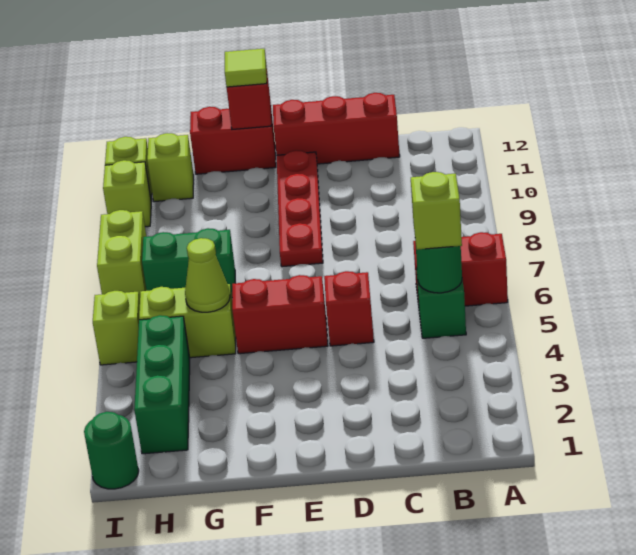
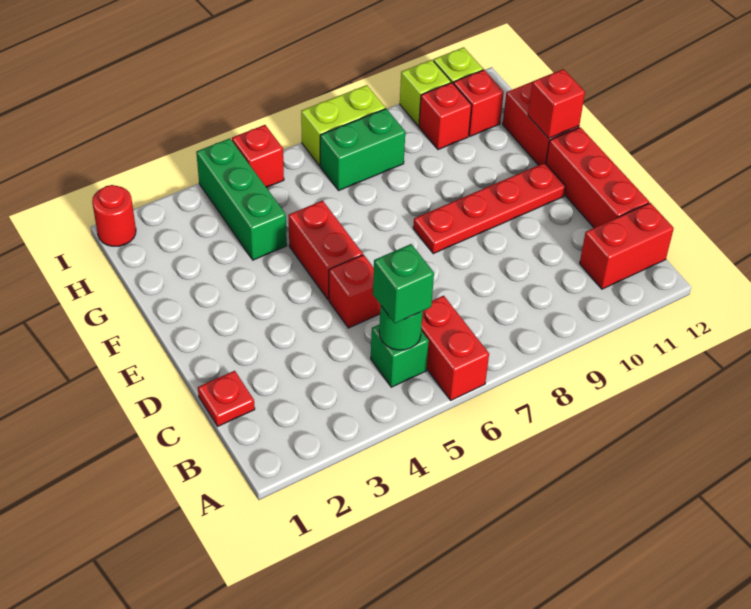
lime 1x1 brick [411,172,462,250] -> green 1x1 brick [373,244,434,323]
none -> red 1x2 brick [580,203,674,289]
none -> red 1x1 plate [198,371,255,426]
lime 1x1 tile [225,49,267,87] -> none
lime 1x2 brick [139,284,236,358] -> none
lime 1x1 cone [185,238,230,312] -> none
green 1x2 brick [142,228,235,295] -> green 1x2 brick turned to [320,109,405,190]
green 1x3 brick [134,315,190,454] -> green 1x3 brick turned to [196,138,287,260]
none -> red 1x1 brick [419,83,472,150]
lime 1x1 brick [147,133,194,202] -> red 1x1 brick [453,70,504,136]
green 1x1 round brick [84,412,139,489] -> red 1x1 round brick [92,185,136,246]
lime 1x1 brick [93,291,140,365] -> red 1x1 brick [232,125,284,187]

